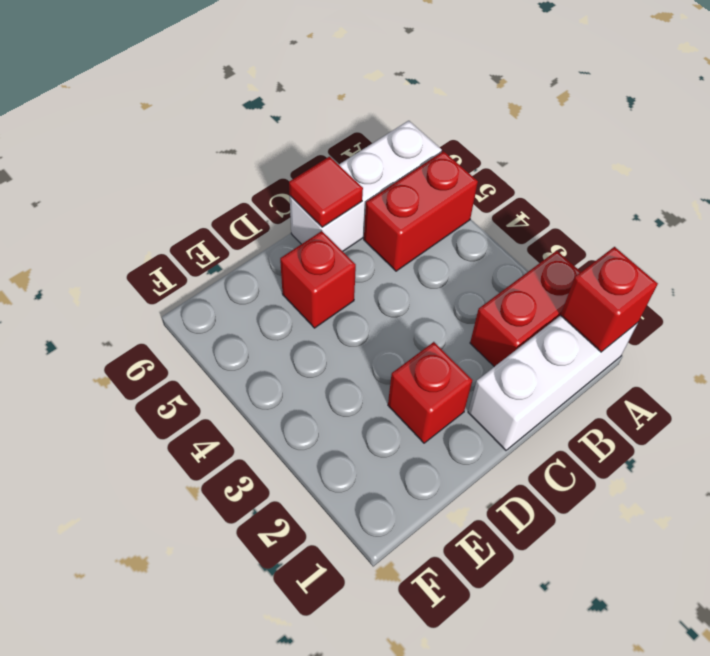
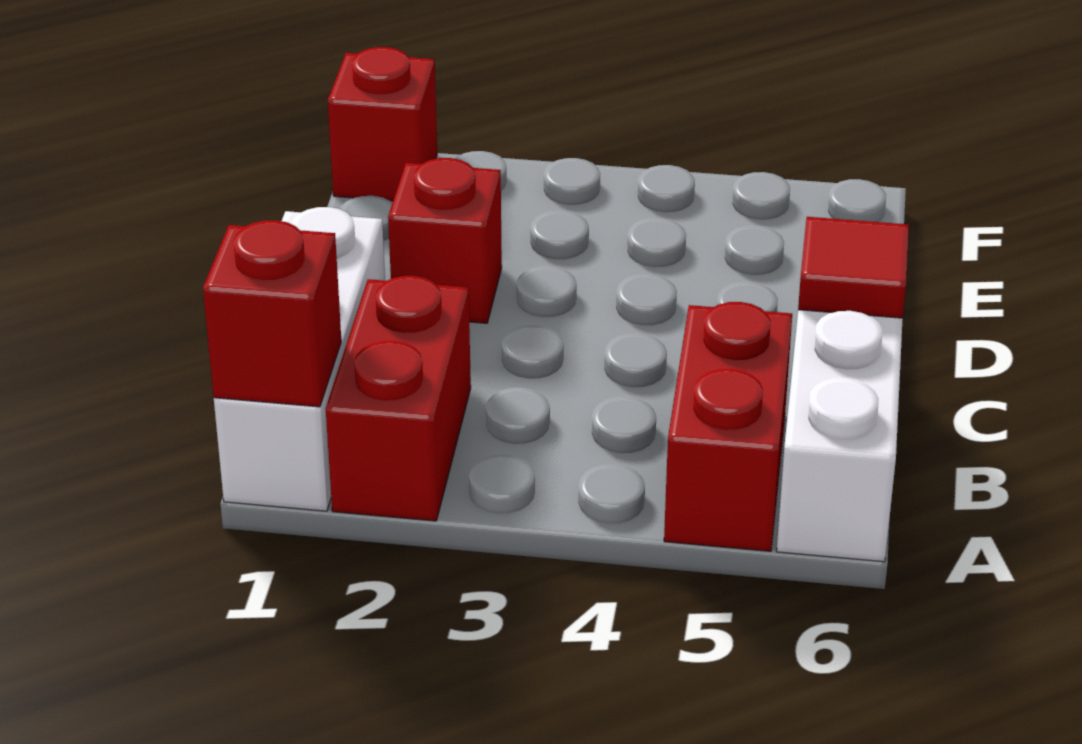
red 1x1 brick [280,231,356,328] -> red 1x1 brick moved to [328,47,437,201]

